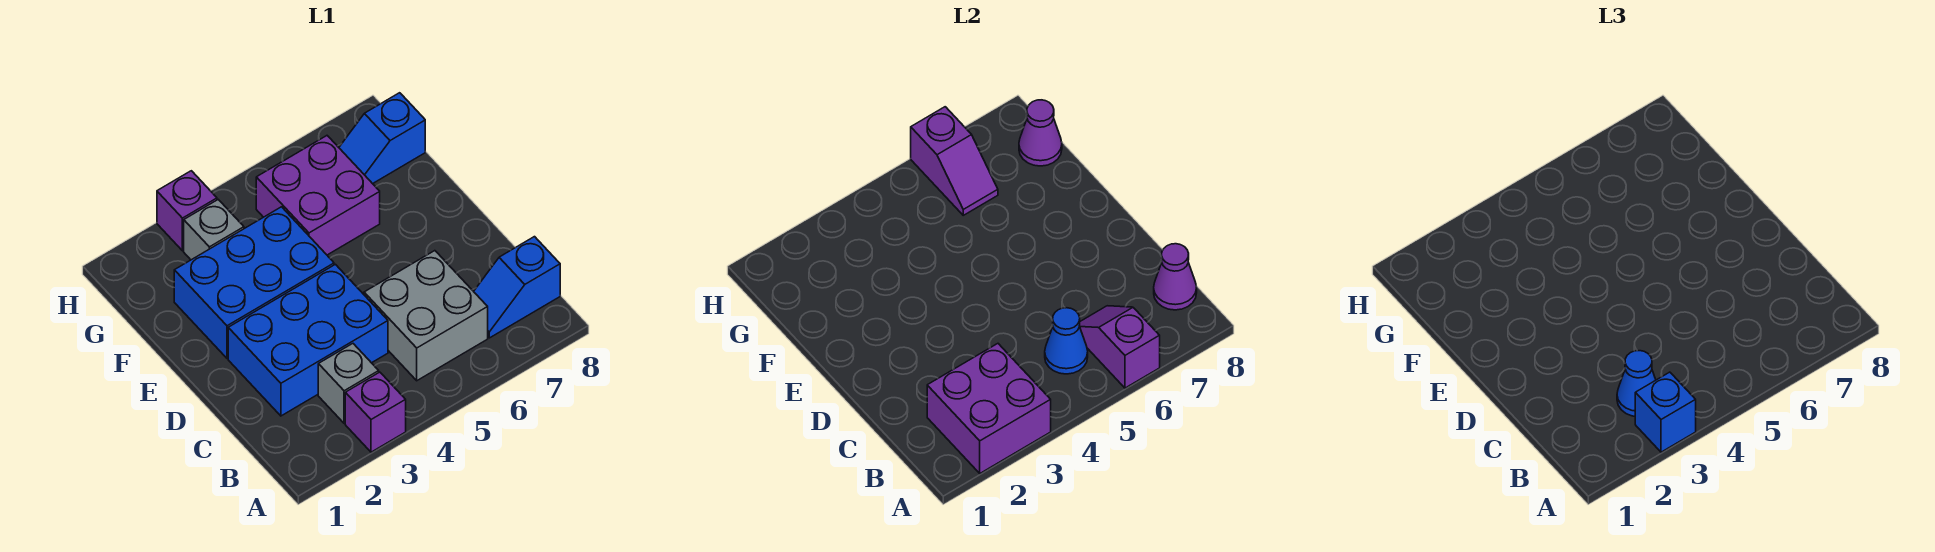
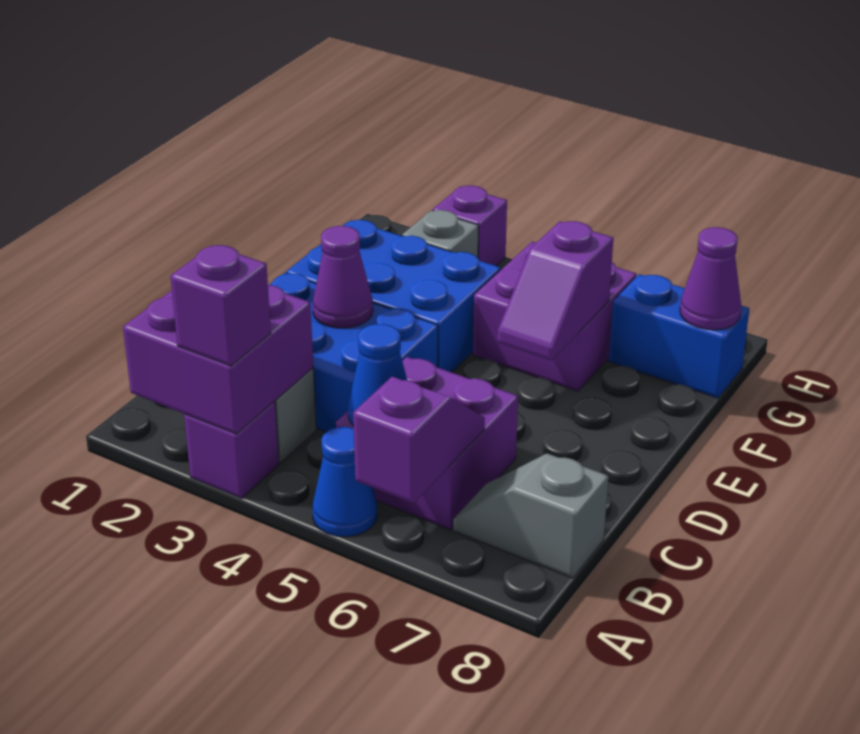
blue 1x1 brick [1635,372,1696,452] -> purple 1x1 brick [171,245,271,366]
blue 1x1 cone [1617,351,1656,416] -> blue 1x1 cone moved to [312,427,378,537]
grey 2x2 brick [364,251,488,381] -> purple 2x2 brick [336,357,518,530]
blue 1x2 slope [474,237,560,338] -> grey 1x2 slope [453,453,608,578]
purple 1x1 cone [1154,244,1197,310] -> purple 1x1 cone moved to [313,226,373,328]
purple 1x2 slope [911,107,998,215] -> purple 1x2 slope moved to [497,221,613,360]
blue 1x2 slope [339,93,425,184] -> blue 1x2 brick [609,274,750,398]

